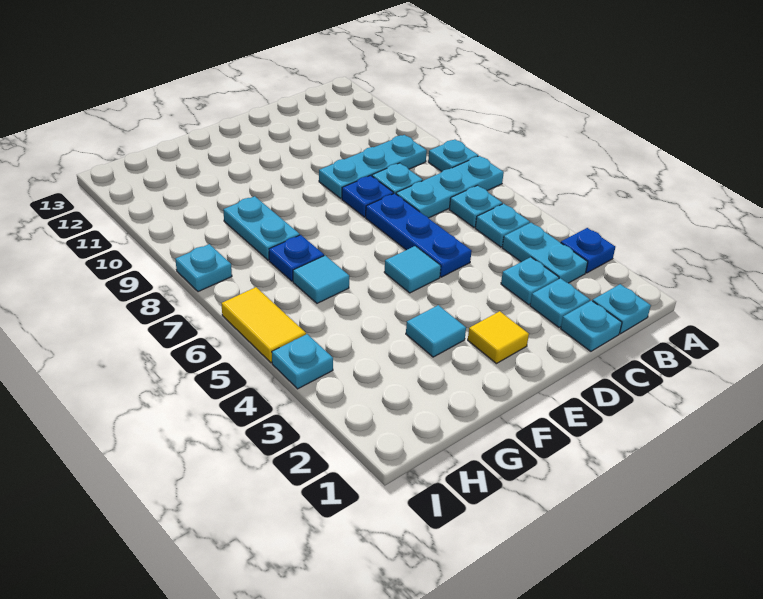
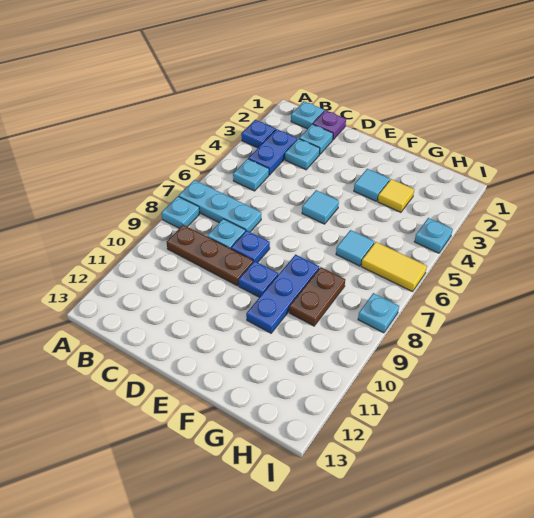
cyan 1x2 plate [502,223,588,283] -> blue 1x2 plate [248,129,297,175]
cyan 1x1 plate [449,185,502,227] -> none
cyan 1x3 plate [319,135,427,198] -> brown 1x3 plate [167,225,253,286]
cyan 1x1 plate [561,300,622,351] -> purple 1x1 plate [313,110,346,140]
blue 1x3 plate [366,193,472,277] -> blue 1x3 plate moved to [246,255,319,333]
yellow 1x1 tile [468,311,529,364] -> yellow 1x1 tile moved to [378,179,414,212]
blue 1x1 plate [269,235,324,281] -> blue 1x1 plate moved to [238,261,278,297]
cyan 1x2 plate [223,196,300,260] -> brown 1x2 plate [289,267,345,326]
yellow 1x2 tile [221,287,306,363] -> yellow 1x2 tile turned to [361,242,427,292]

